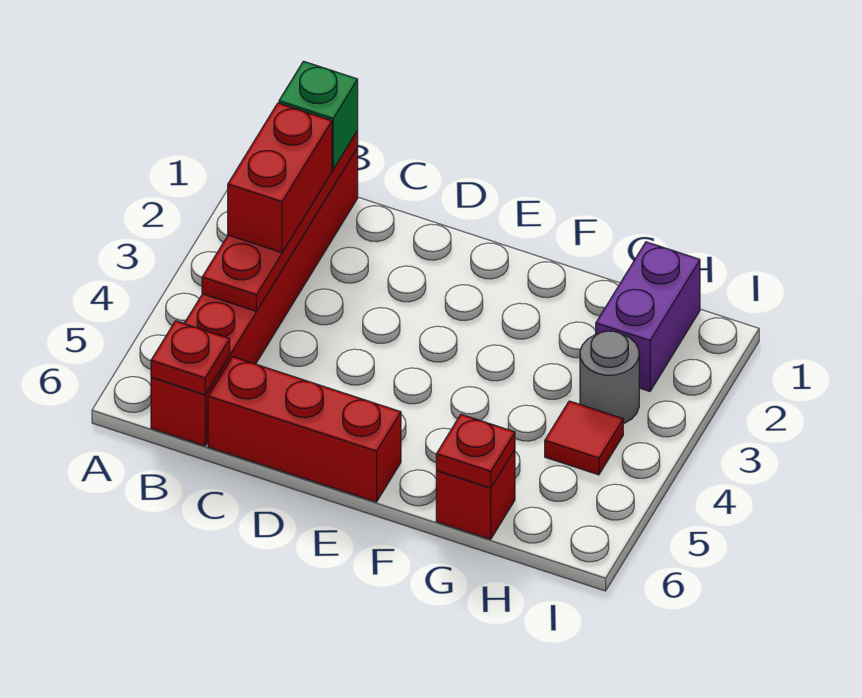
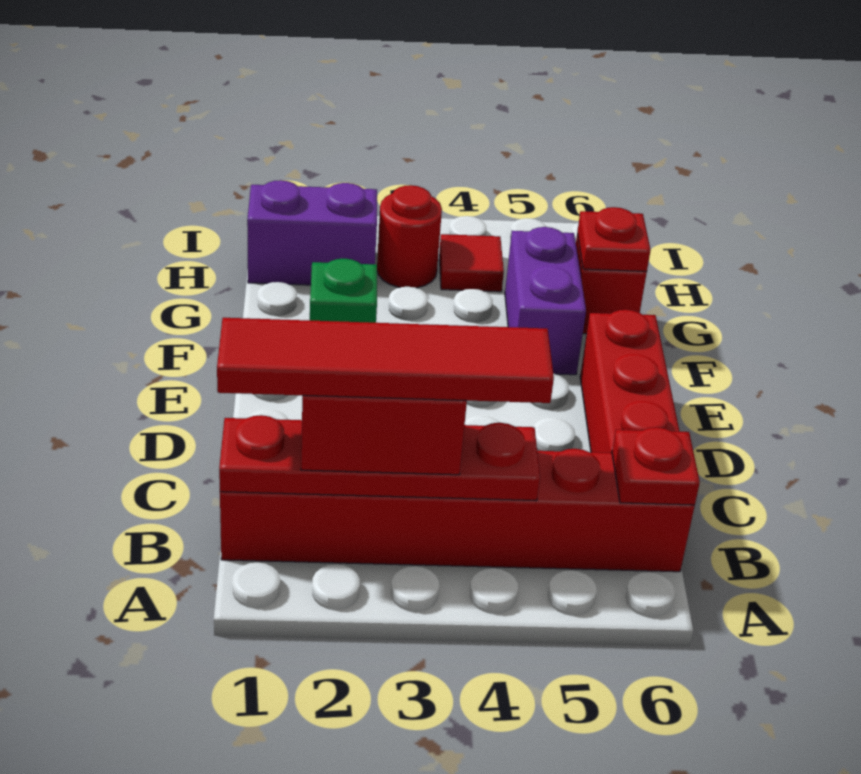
green 1x1 brick [279,61,358,169] -> green 1x1 brick moved to [310,259,377,323]
none -> red 1x4 tile [217,318,554,403]
none -> purple 1x2 brick [505,227,586,375]
grey 1x1 round brick [580,331,639,424] -> red 1x1 round brick [377,185,442,288]

